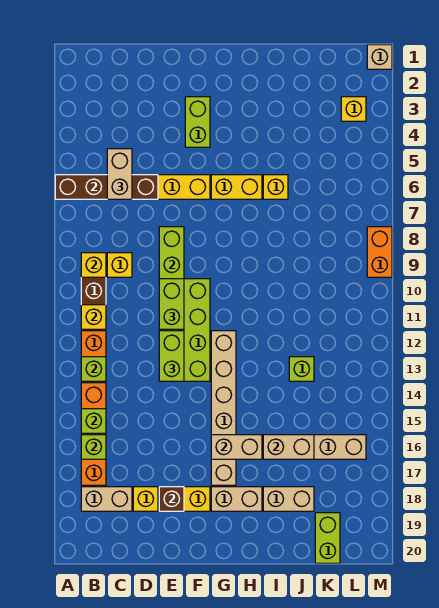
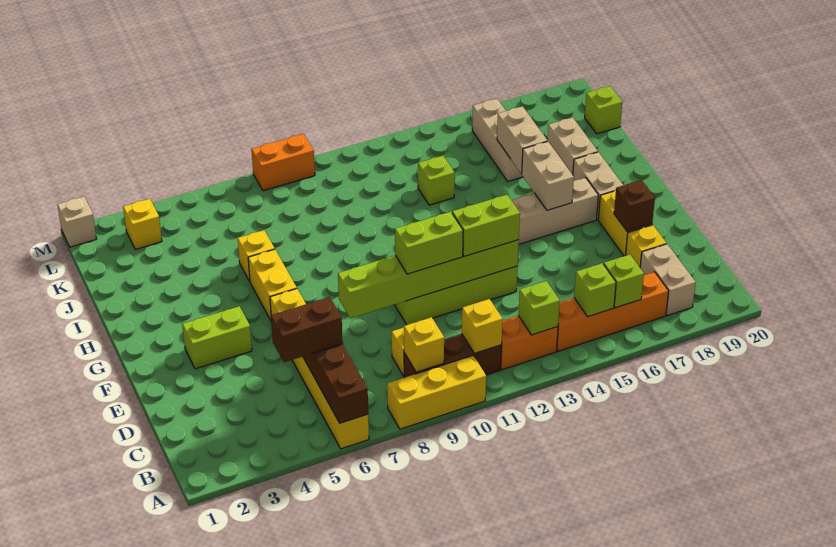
none -> yellow 1x3 brick [387,356,486,429]
tan 1x2 brick [107,149,132,199] -> brown 1x2 brick [271,297,343,362]
lime 1x2 brick [315,513,340,563] -> lime 1x1 brick [585,86,622,134]

